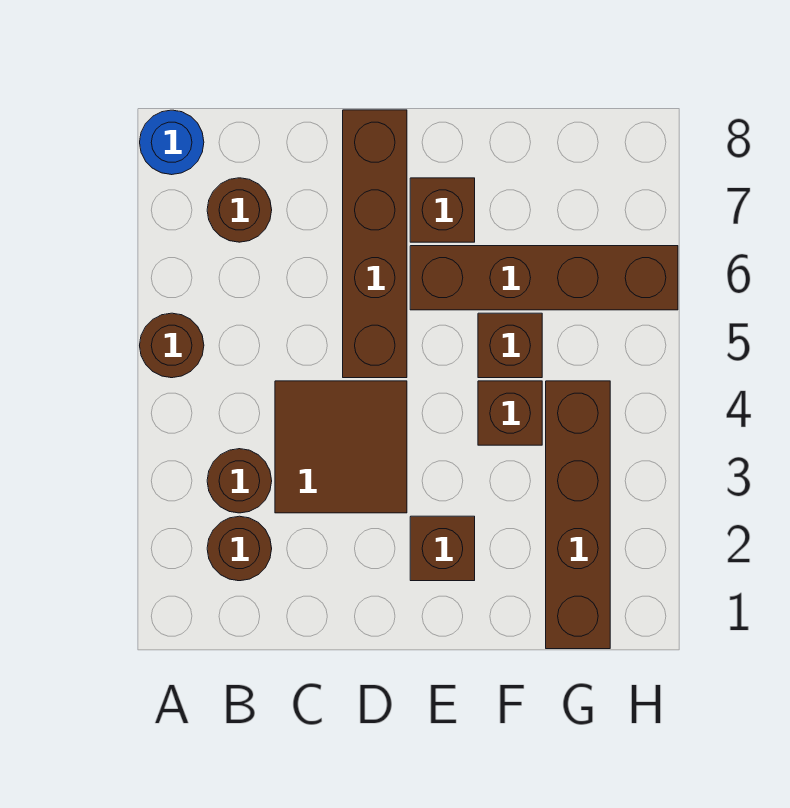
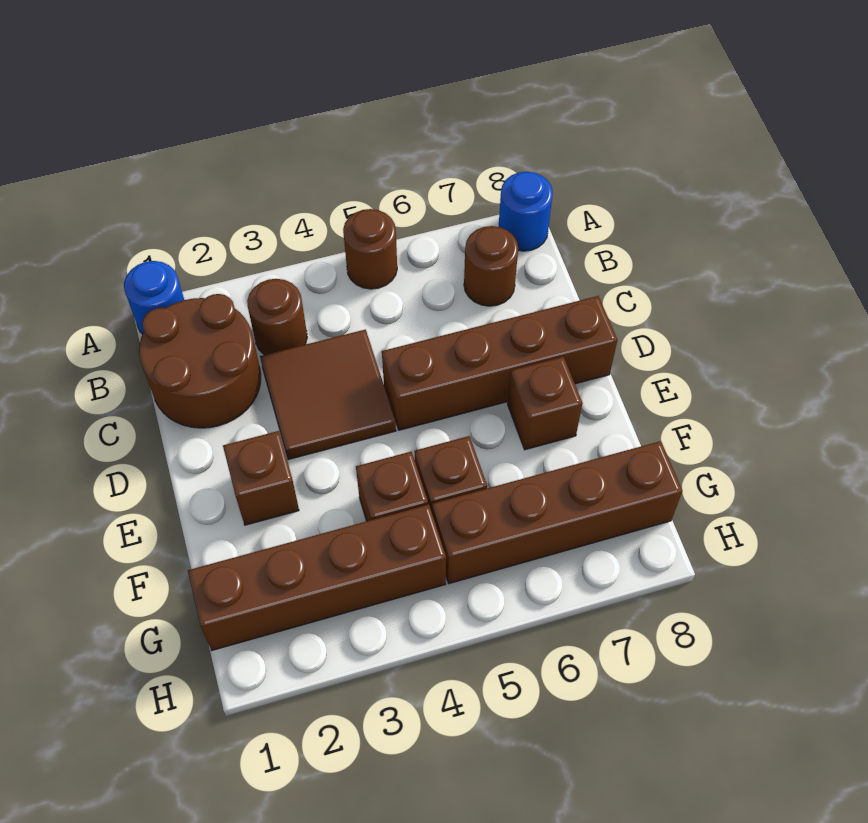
none -> blue 1x1 round brick [124,261,184,334]
brown 1x1 round brick [207,516,272,581] -> brown 2x2 round brick [139,294,261,428]
brown 1x4 brick [410,246,678,310] -> brown 1x4 brick turned to [432,441,682,584]

